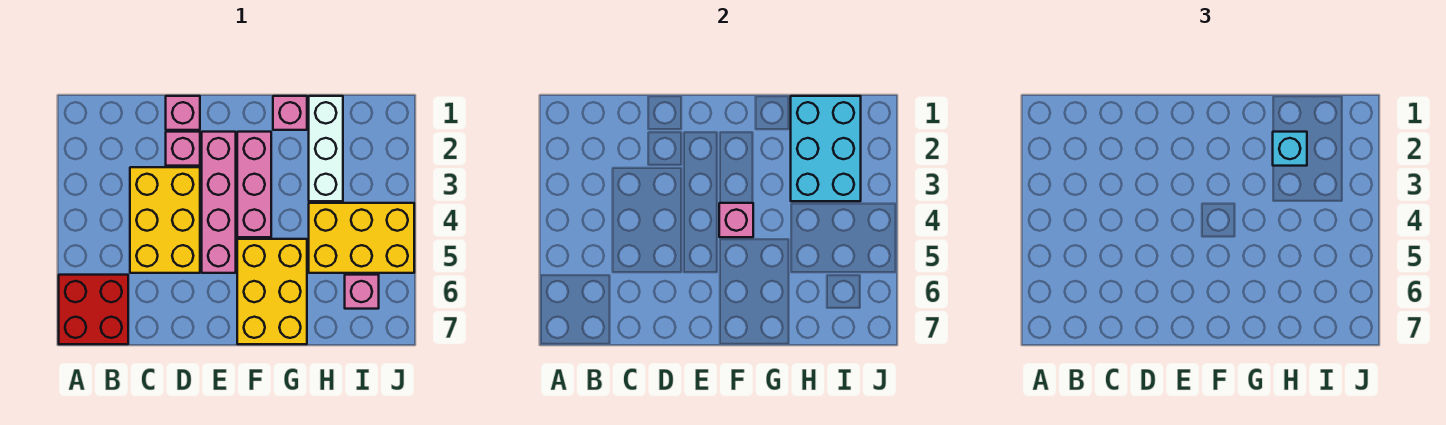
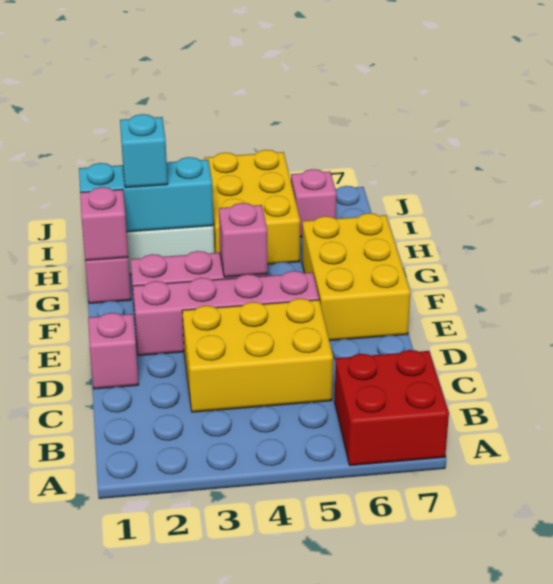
pink 1x1 brick [166,132,200,166] -> pink 1x1 brick moved to [80,187,128,261]
yellow 2x3 brick [237,239,307,344] -> yellow 2x3 brick turned to [302,213,410,341]
cyan 2x3 brick [791,96,861,201] -> cyan 1x3 brick [79,157,214,232]

